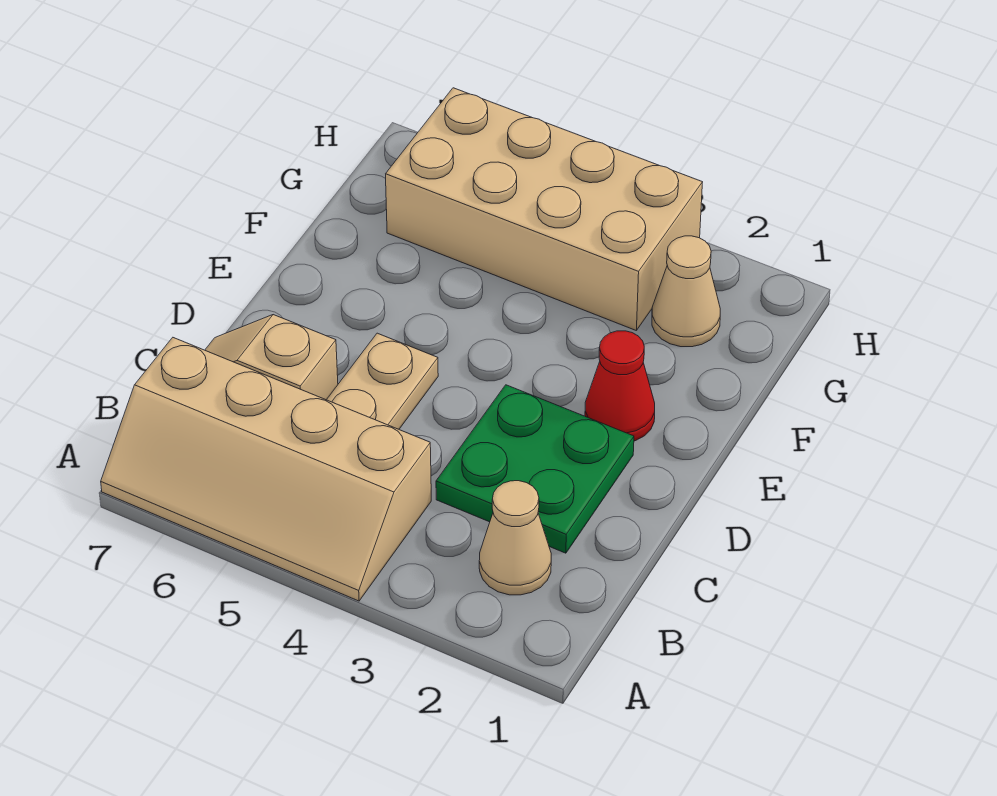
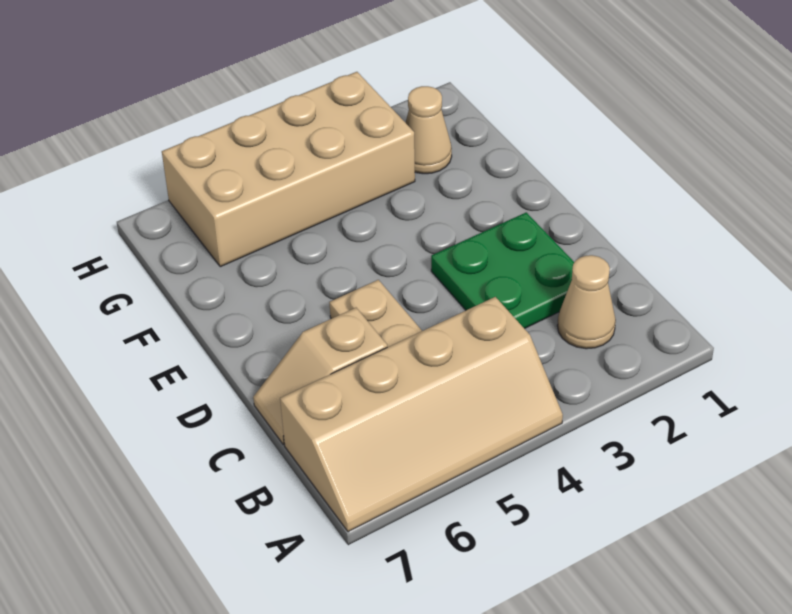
red 1x1 cone [585,331,655,441] -> none

